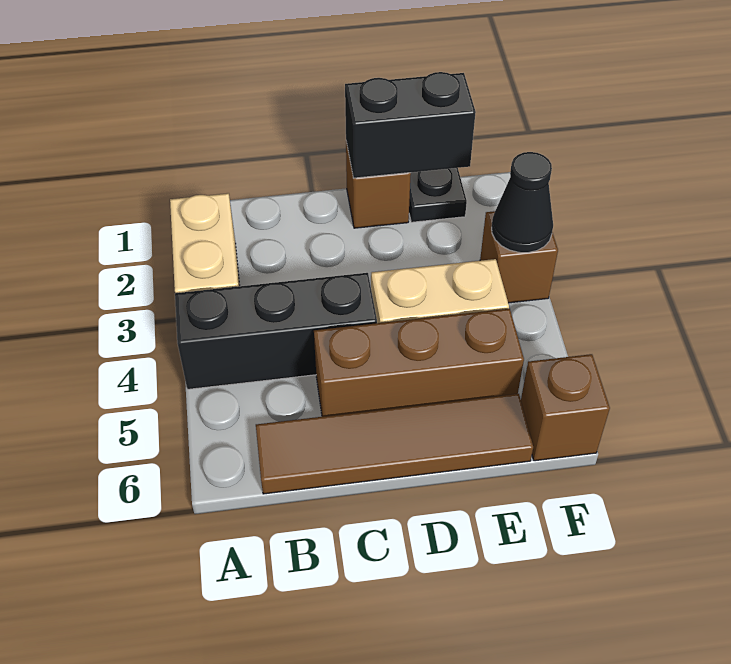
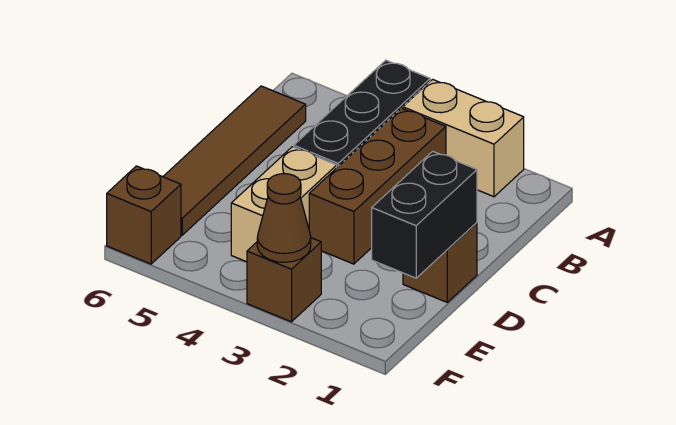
brown 1x3 brick [314,309,524,417] -> brown 1x3 brick moved to [309,108,446,264]
black 1x1 plate [409,168,467,222] -> none
black 1x1 cone [492,152,553,253] -> brown 1x1 cone [257,174,311,262]

